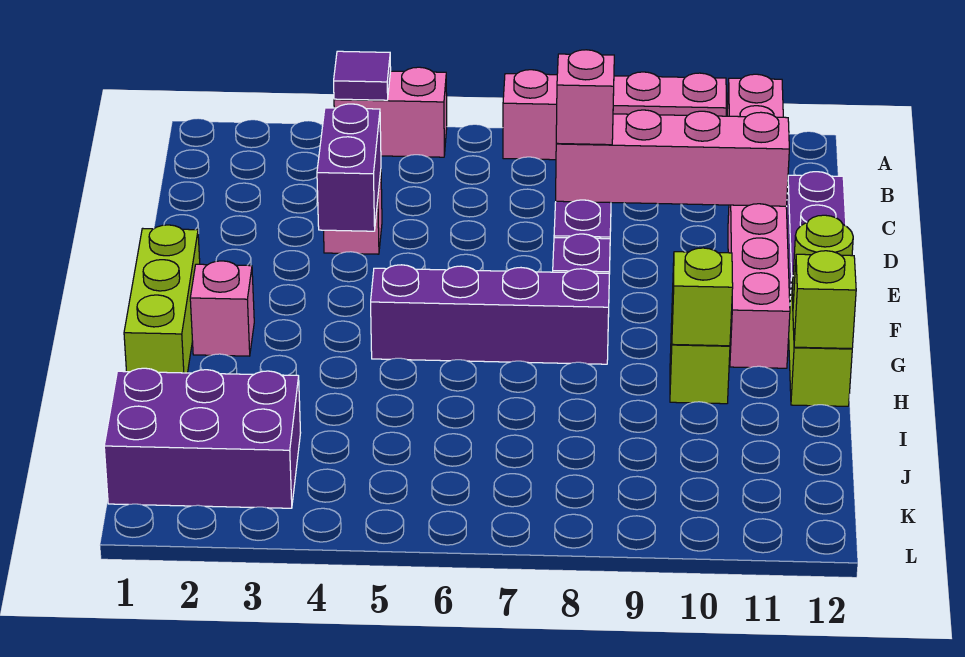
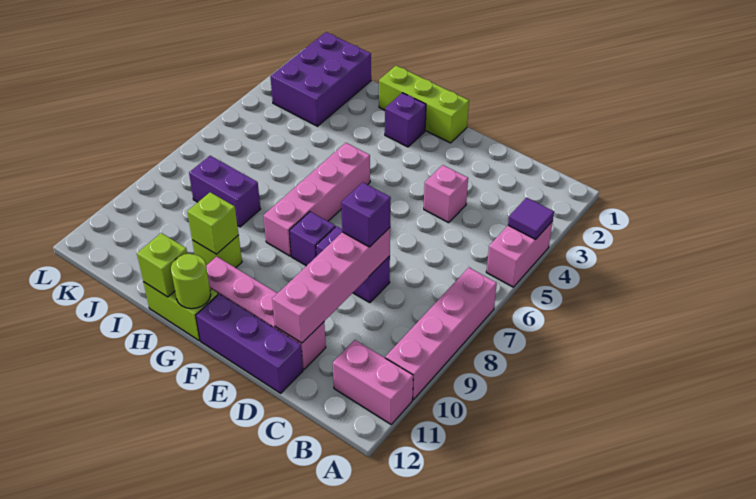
purple 1x2 brick [317,104,381,231] -> purple 1x2 brick moved to [189,156,260,227]
pink 1x1 brick [556,50,614,145] -> purple 1x1 brick [341,182,391,247]
pink 1x1 brick [190,261,254,356] -> purple 1x1 brick [385,93,426,147]
purple 1x4 brick [371,265,609,364] -> pink 1x4 brick [263,143,370,256]

